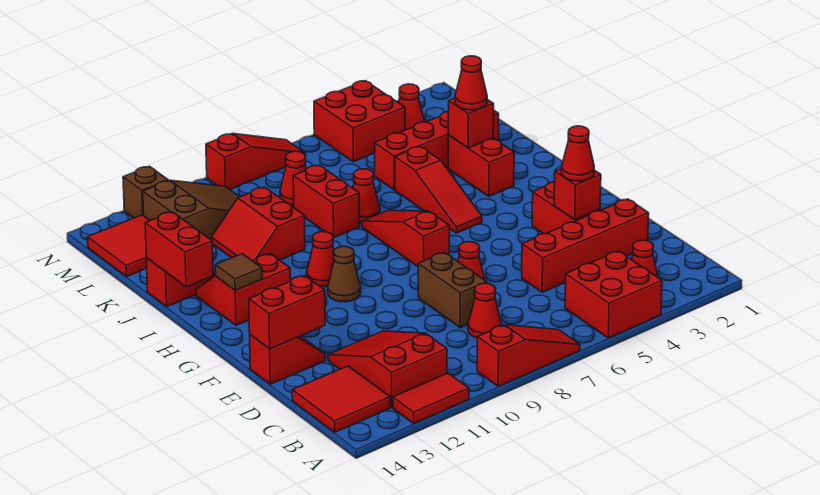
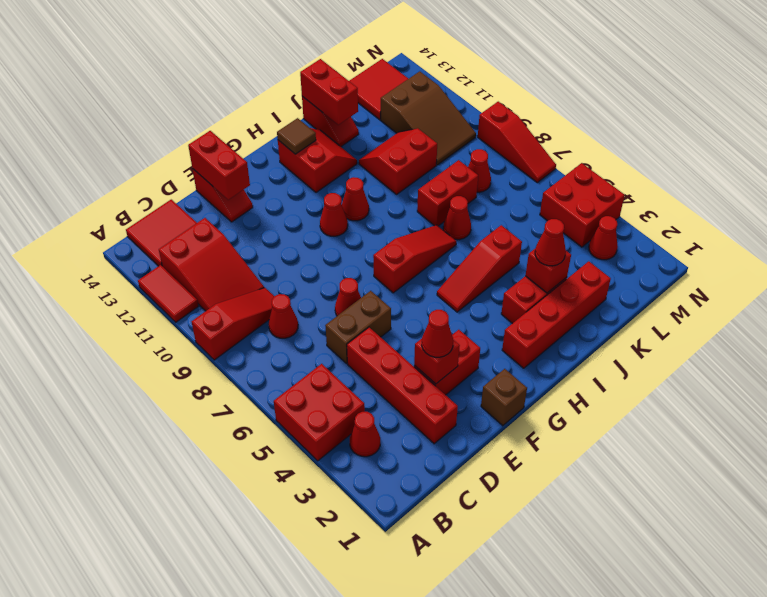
red 1x3 slope [477,325,580,386] -> red 1x3 slope turned to [192,288,274,360]
red 2x3 slope [328,331,447,407] -> red 2x3 slope turned to [159,218,264,311]
brown 1x2 brick [418,253,487,328] -> brown 1x2 brick moved to [325,291,391,363]
brown 1x1 cone [328,246,361,302] -> red 1x1 cone [320,193,348,236]
red 1x2 brick [145,212,213,287] -> red 1x2 brick turned to [300,59,358,125]
red 1x4 brick [375,111,499,190] -> red 1x4 brick turned to [502,261,611,368]
brown 1x1 brick [123,166,168,218] -> brown 1x1 brick moved to [481,369,527,426]

